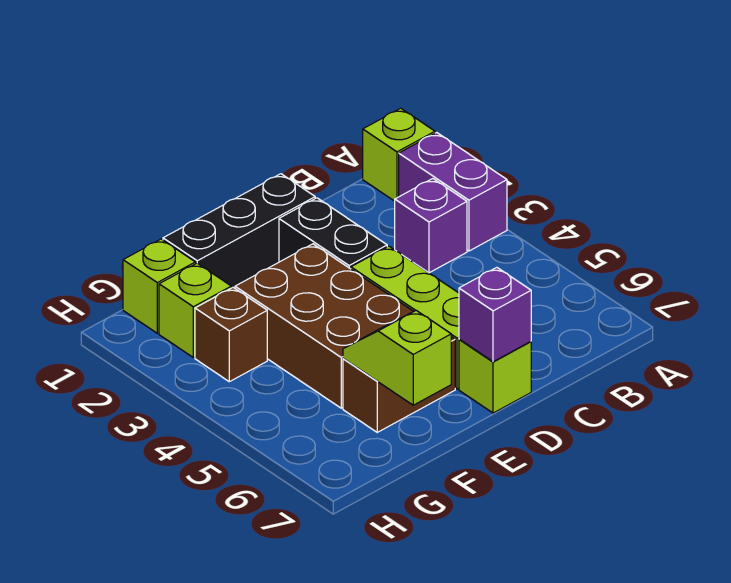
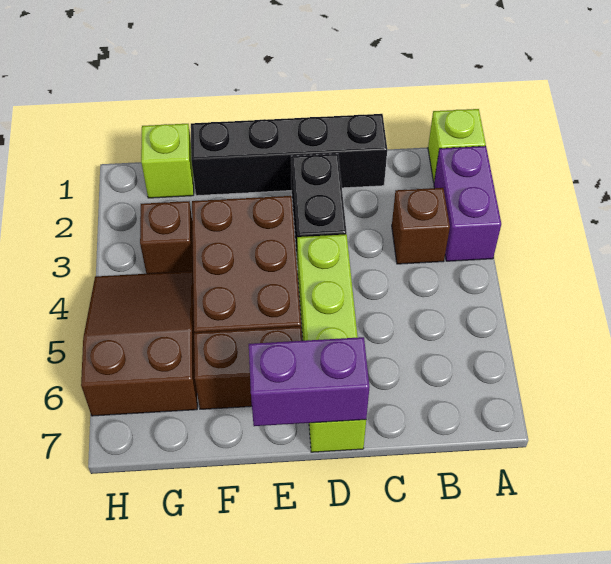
purple 1x1 brick [395,179,467,273] -> brown 1x1 brick [392,188,450,264]
black 1x3 brick [163,174,315,288] -> black 1x4 brick [191,114,387,196]
purple 1x1 brick [459,268,531,362] -> purple 1x2 brick [249,337,369,426]
lime 1x2 slope [343,310,451,405] -> none
lime 1x1 brick [159,263,231,357] -> none
none -> brown 2x3 slope [81,271,197,416]

